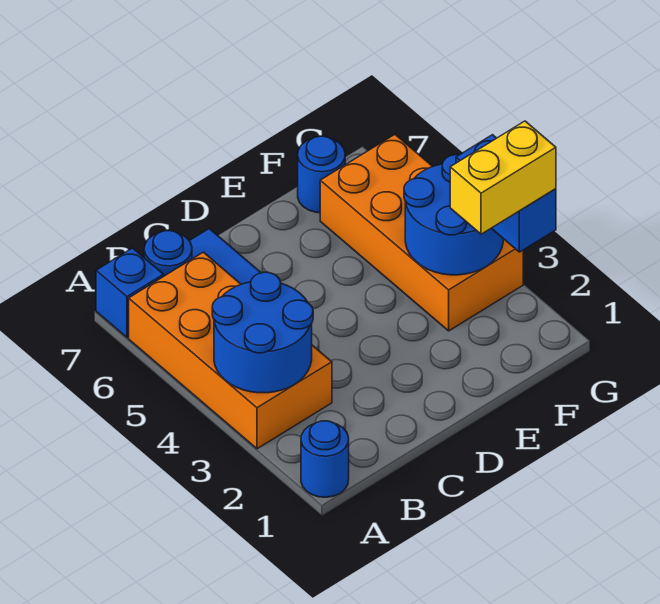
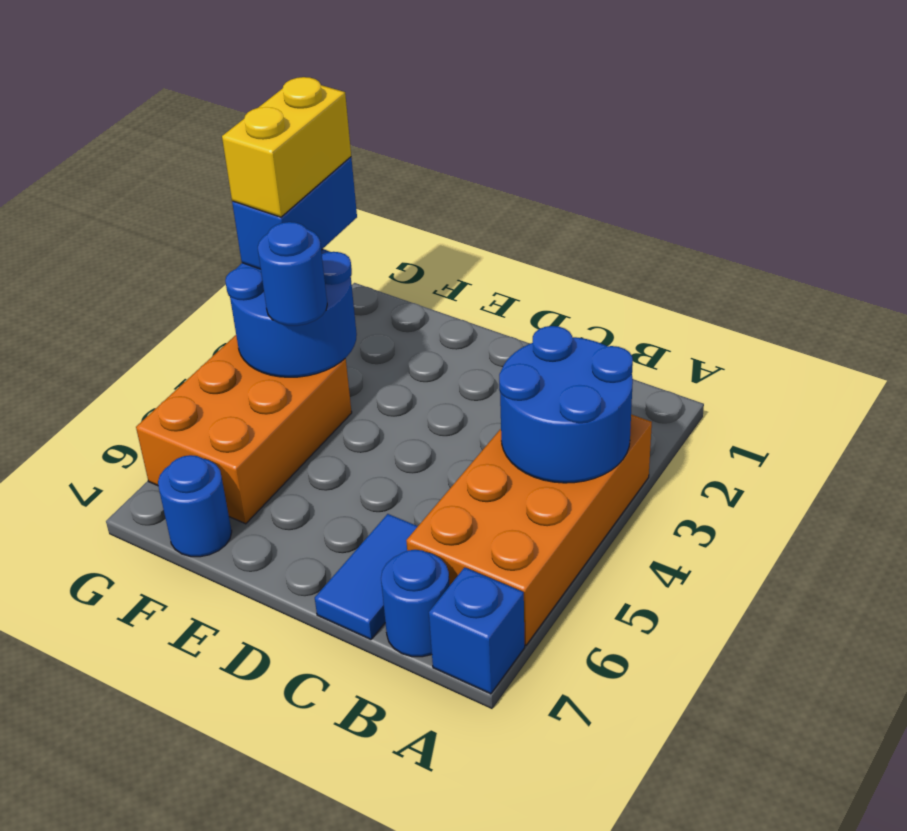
blue 1x1 round brick [301,421,349,497] -> blue 1x1 round brick moved to [258,222,327,326]
yellow 1x2 brick [450,121,556,234] -> yellow 1x2 brick turned to [222,77,351,217]
orange 2x4 brick [320,135,523,331] -> orange 2x3 brick [136,335,352,524]

